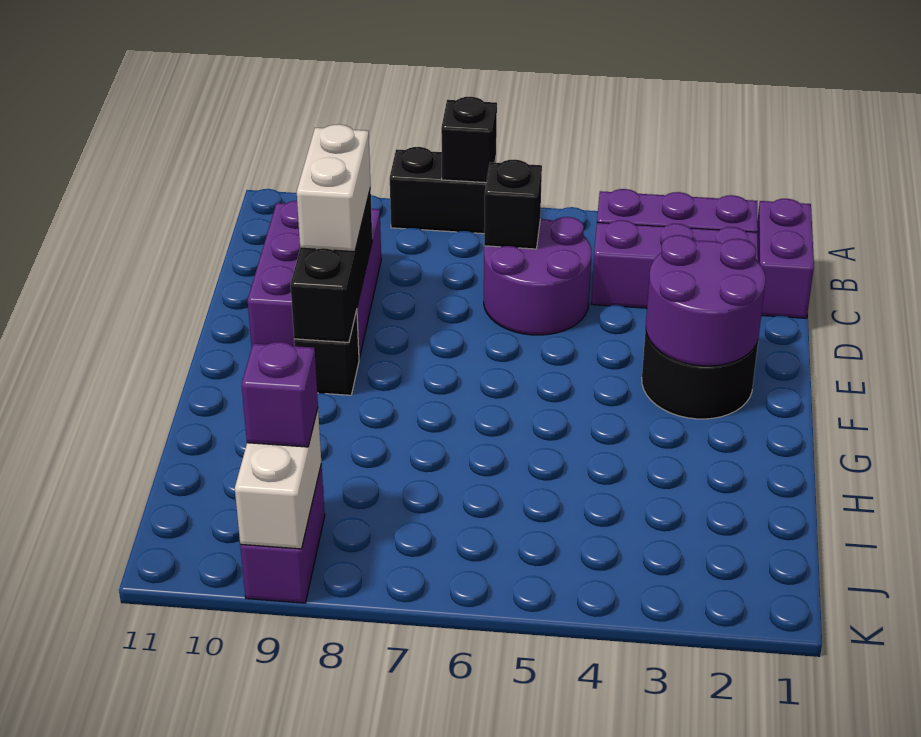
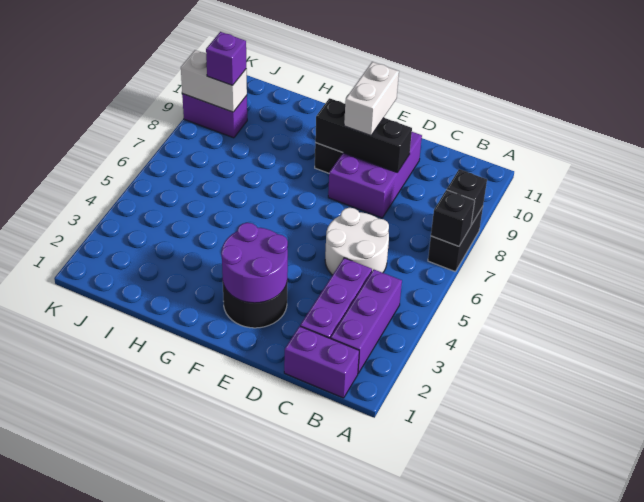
purple 2x2 round brick [484,217,591,335] -> white 2x2 round brick [325,208,389,275]
black 1x1 brick [484,160,542,249] -> black 1x1 brick moved to [447,169,487,225]
purple 2x3 brick [248,201,381,359] -> purple 2x3 brick turned to [328,132,422,218]
white 1x2 brick [297,124,371,252] -> white 1x2 brick turned to [344,62,399,136]

